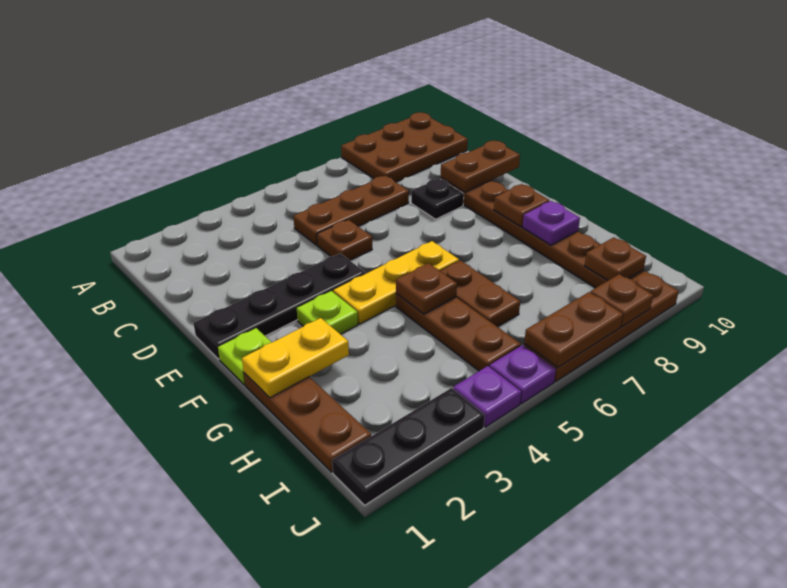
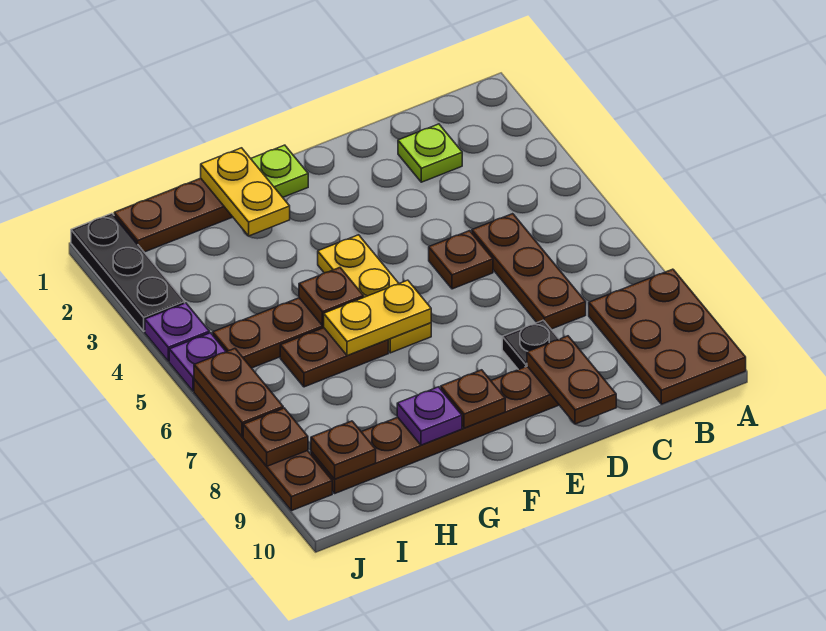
black 1x4 plate [193,253,365,359] -> none
lime 1x1 plate [297,291,358,334] -> lime 1x1 plate moved to [398,124,462,182]
none -> yellow 1x2 plate [324,280,431,356]

